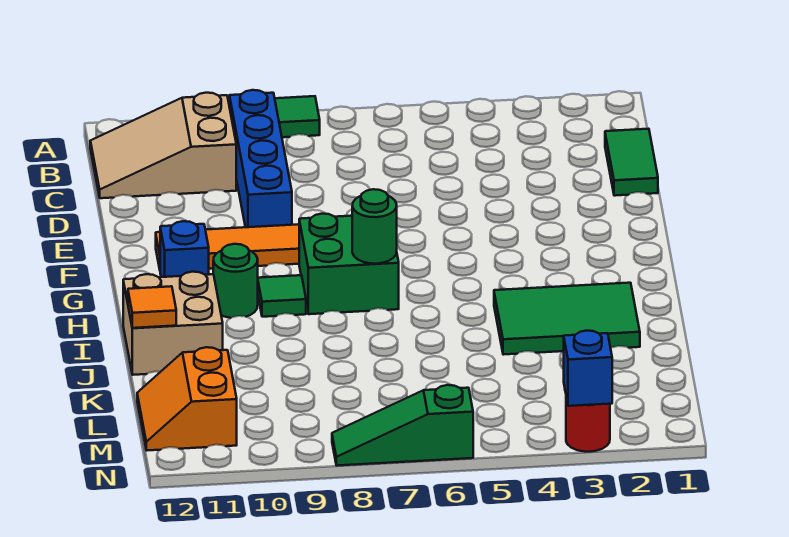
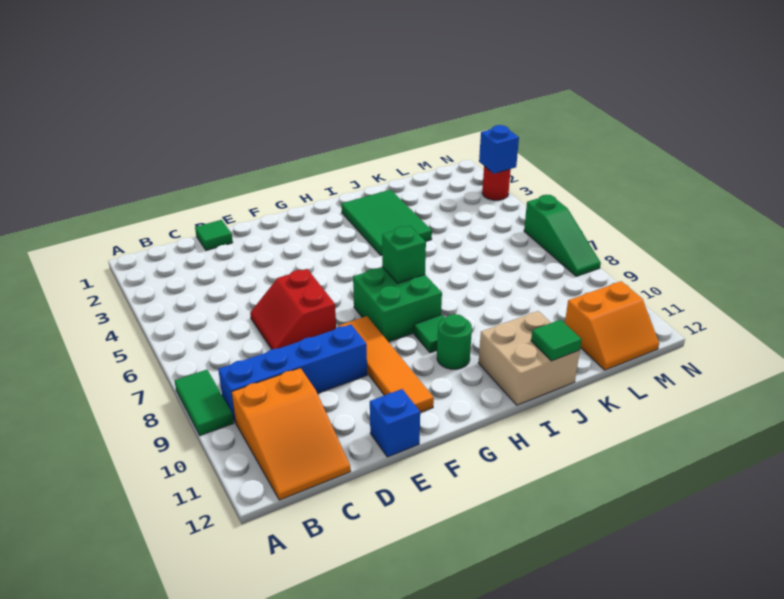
tan 2x3 slope [90,93,236,198] -> orange 2x3 slope [232,368,351,500]
green 1x2 tile [605,129,658,196] -> green 1x1 tile [195,220,233,250]
none -> red 2x2 slope [250,269,336,349]
blue 1x1 brick [160,221,209,277] -> blue 1x1 brick moved to [370,389,420,457]
green 1x1 round brick [352,189,397,264] -> green 1x1 brick [382,226,426,283]
orange 1x1 tile [128,286,176,328] -> green 1x1 tile [531,320,582,361]

